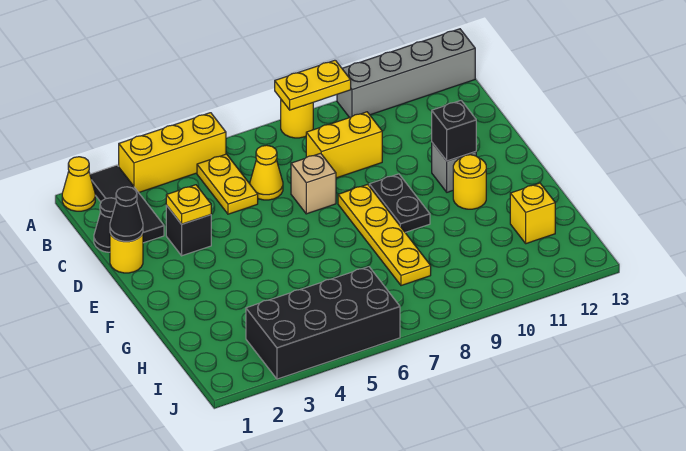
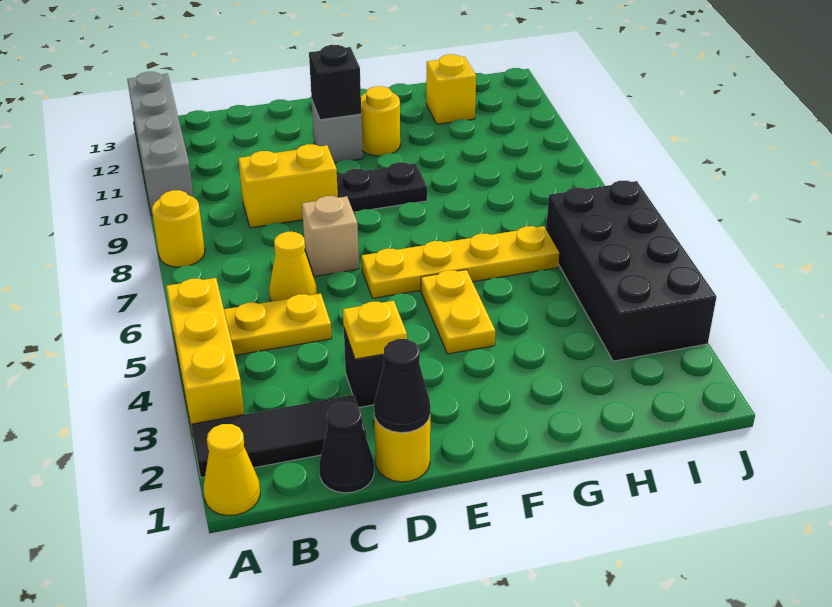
yellow 1x2 plate [275,60,351,110] -> yellow 1x2 plate moved to [421,270,495,354]
yellow 1x2 brick [306,112,382,178] -> yellow 1x2 brick turned to [238,144,338,228]
yellow 1x4 plate [338,184,431,286] -> yellow 1x4 plate moved to [361,226,559,298]

